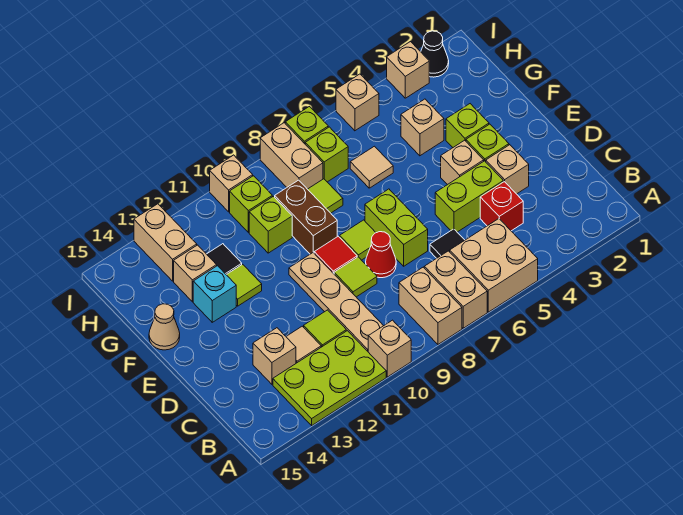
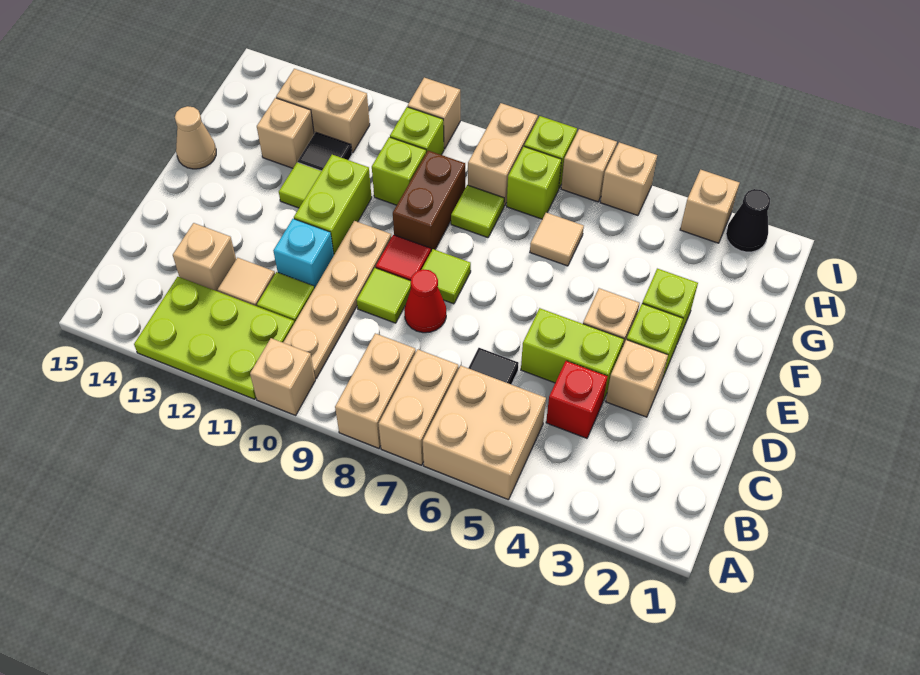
lime 1x2 brick [365,189,428,266] -> lime 1x2 brick moved to [294,155,372,254]
cyan 1x1 brick [193,266,236,322] -> cyan 1x1 brick moved to [273,219,334,289]
tan 1x1 brick [401,99,444,156] -> tan 1x1 brick moved to [561,129,617,202]
tan 1x2 brick [134,204,197,281] -> tan 1x2 brick turned to [276,69,370,153]

